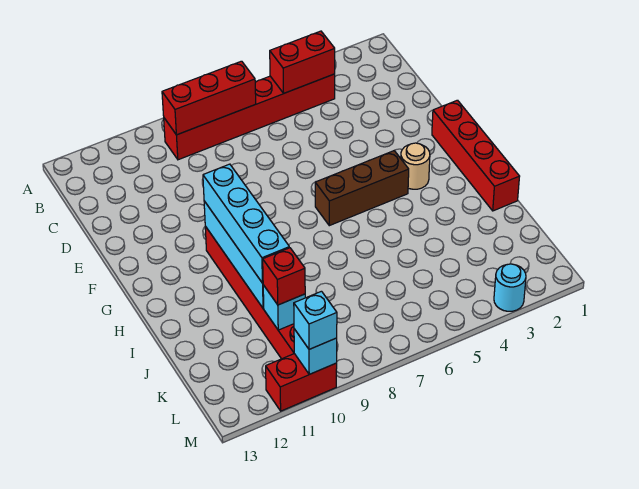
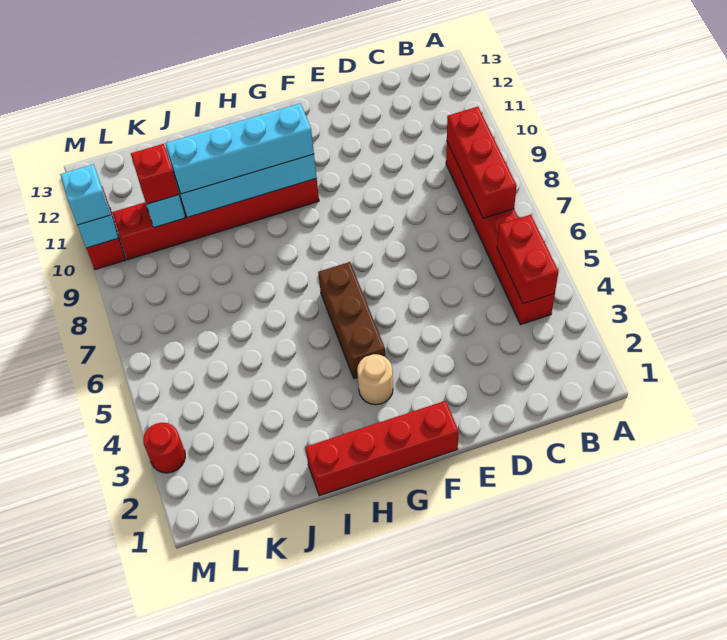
cyan 1x1 round brick [494,264,526,311] -> red 1x1 round brick [143,423,185,473]

